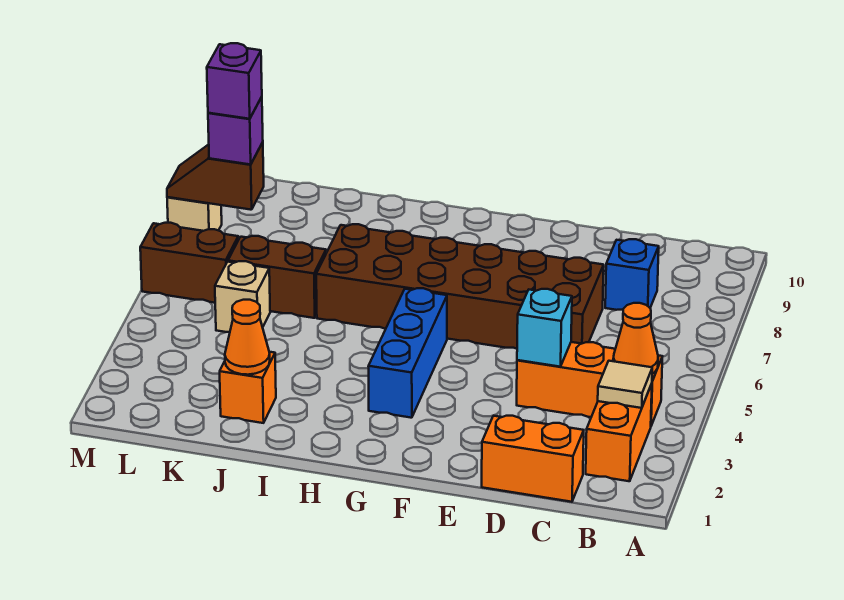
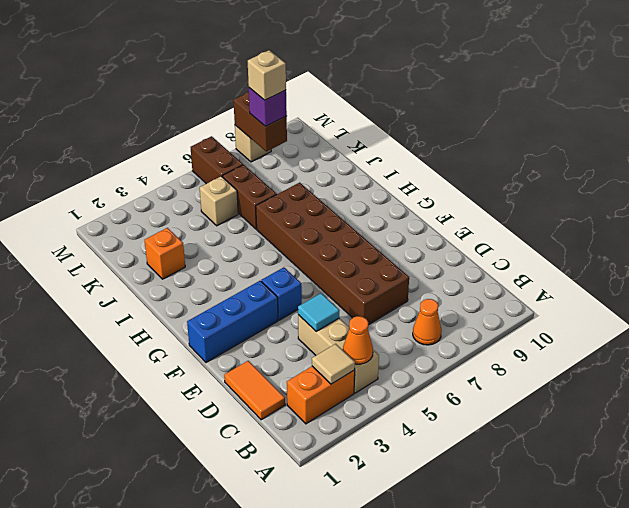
orange 1x3 brick [517,342,662,425] -> tan 1x3 brick [298,315,379,393]
orange 1x2 brick [482,416,584,502] -> orange 1x2 tile [224,361,285,420]
blue 1x1 brick [605,239,659,310] -> blue 1x1 brick moved to [261,267,302,320]
cyan 1x1 brick [517,289,572,367] -> cyan 1x1 tile [298,293,340,331]
blue 1x3 brick [368,288,447,418] -> blue 1x3 brick moved to [187,281,278,363]
orange 1x1 cone [225,300,270,375] -> orange 1x1 cone moved to [413,299,442,345]
brown 1x2 slope [167,142,264,210] -> brown 1x2 brick [233,92,287,151]
purple 1x1 brick [207,43,262,119] -> tan 1x1 brick [248,50,286,100]

